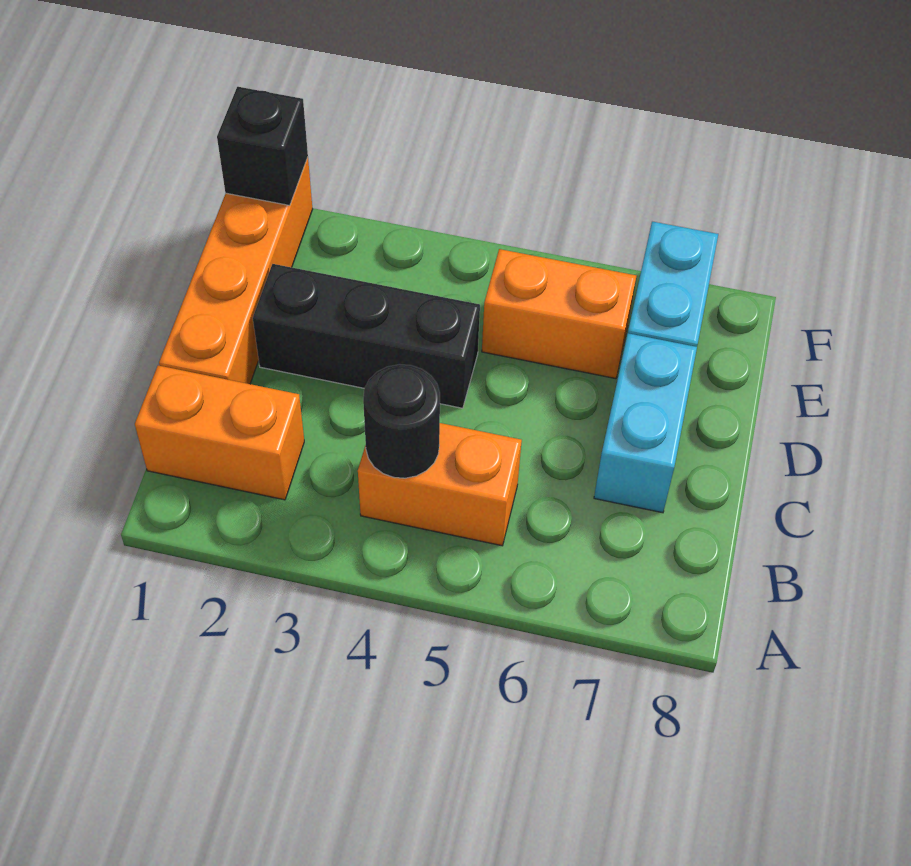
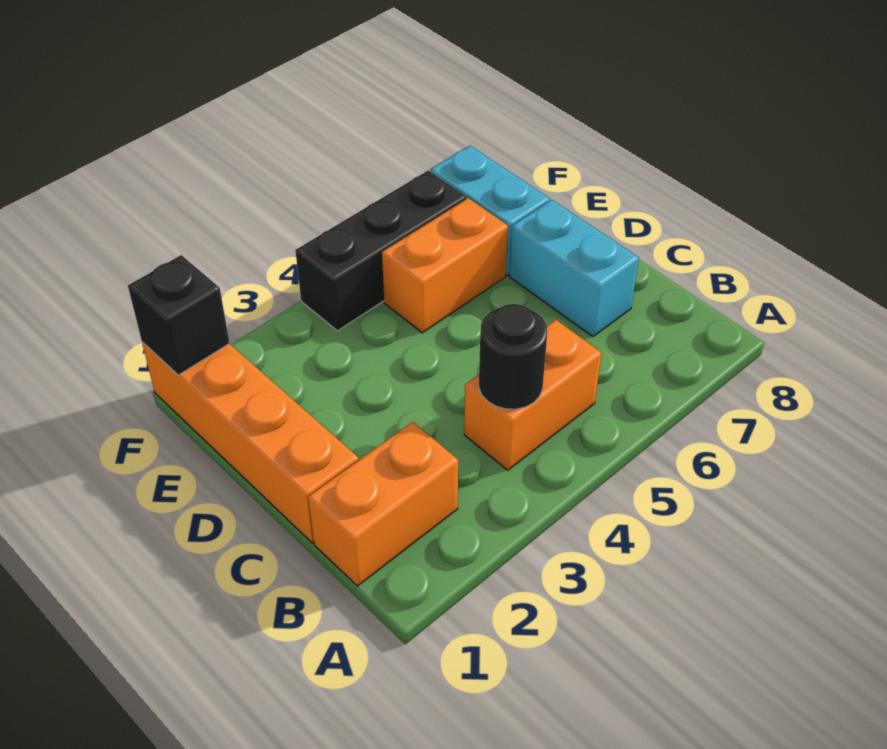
black 1x3 brick [253,264,480,408] -> black 1x3 brick moved to [295,170,466,331]

